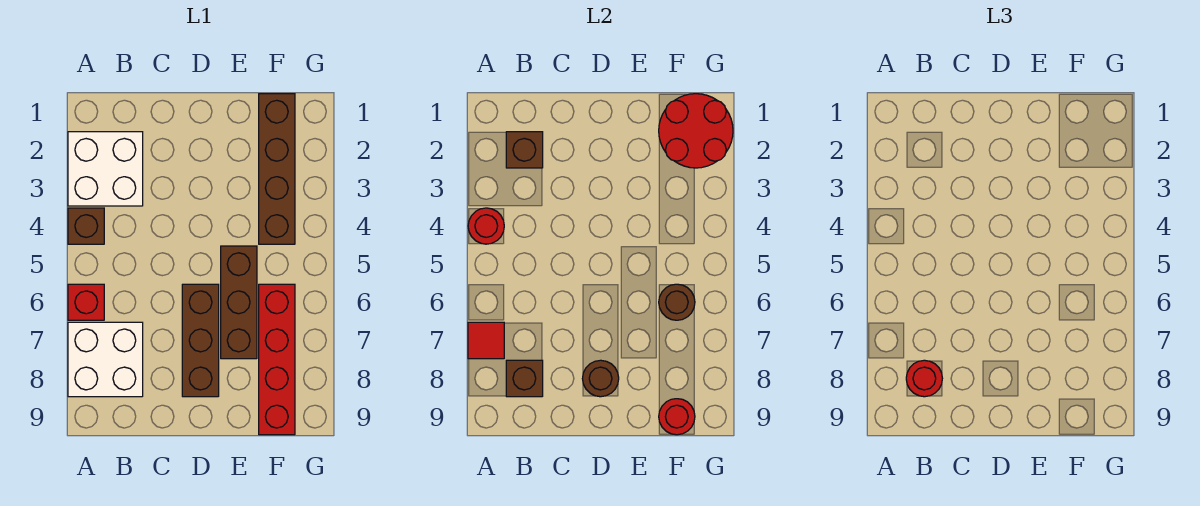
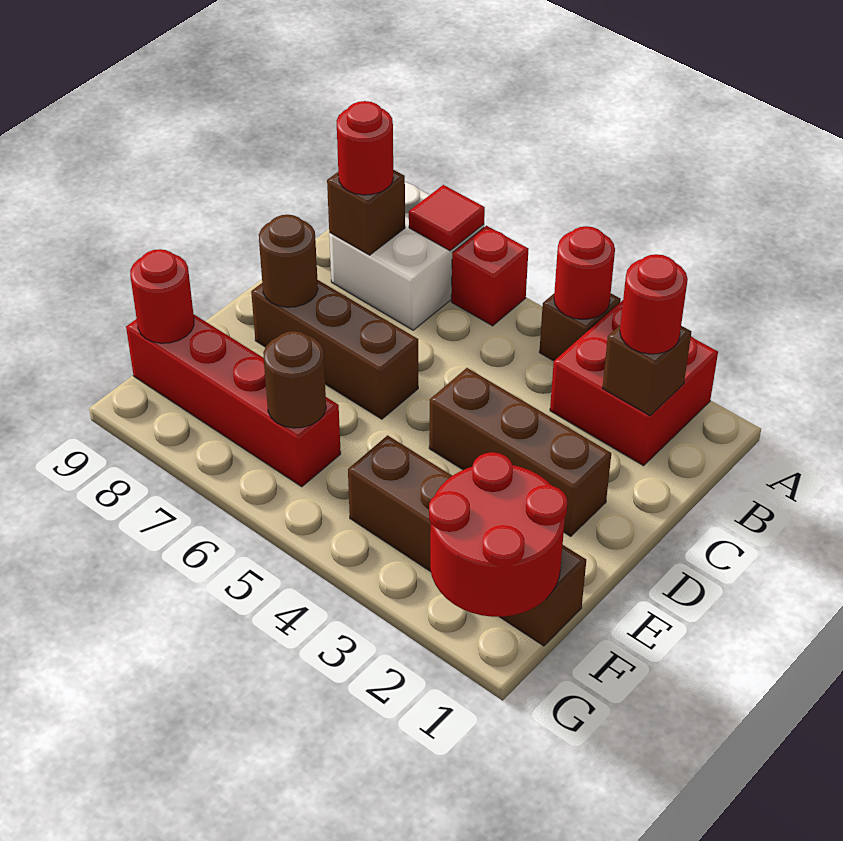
white 2x2 brick [68,132,143,206] -> red 2x2 brick [550,300,718,466]
none -> red 1x1 round brick [620,254,688,354]
brown 1x3 brick [221,246,257,359] -> brown 1x3 brick moved to [429,368,611,536]

